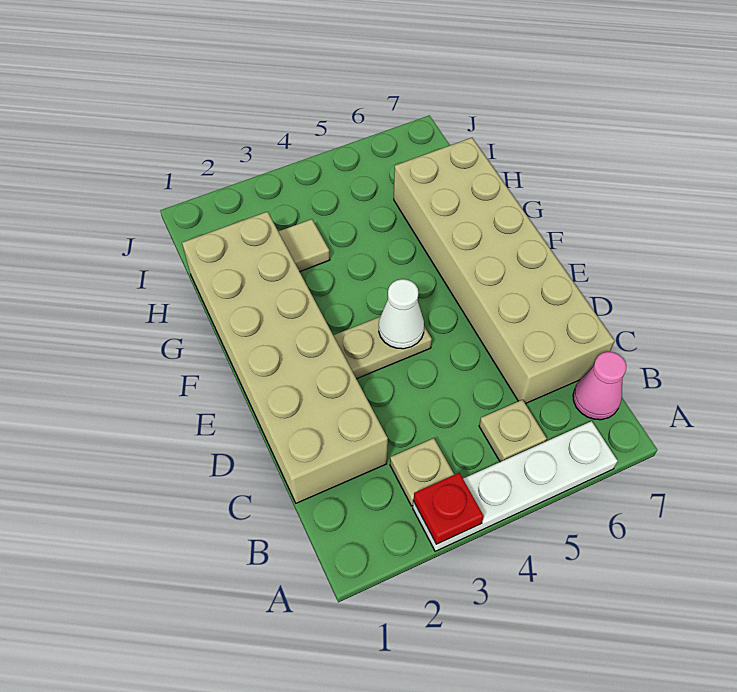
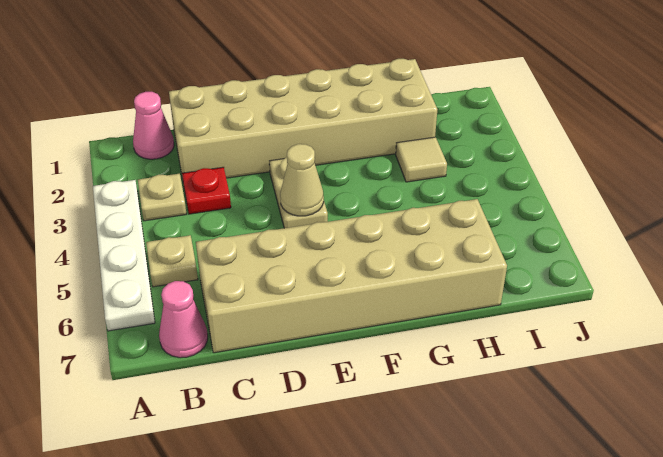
red 1x1 plate [413,473,484,544] -> red 1x1 plate moved to [182,167,231,214]
none -> pink 1x1 cone [133,92,174,159]
white 1x1 cone [379,279,424,349] -> tan 1x1 cone [280,144,324,216]

